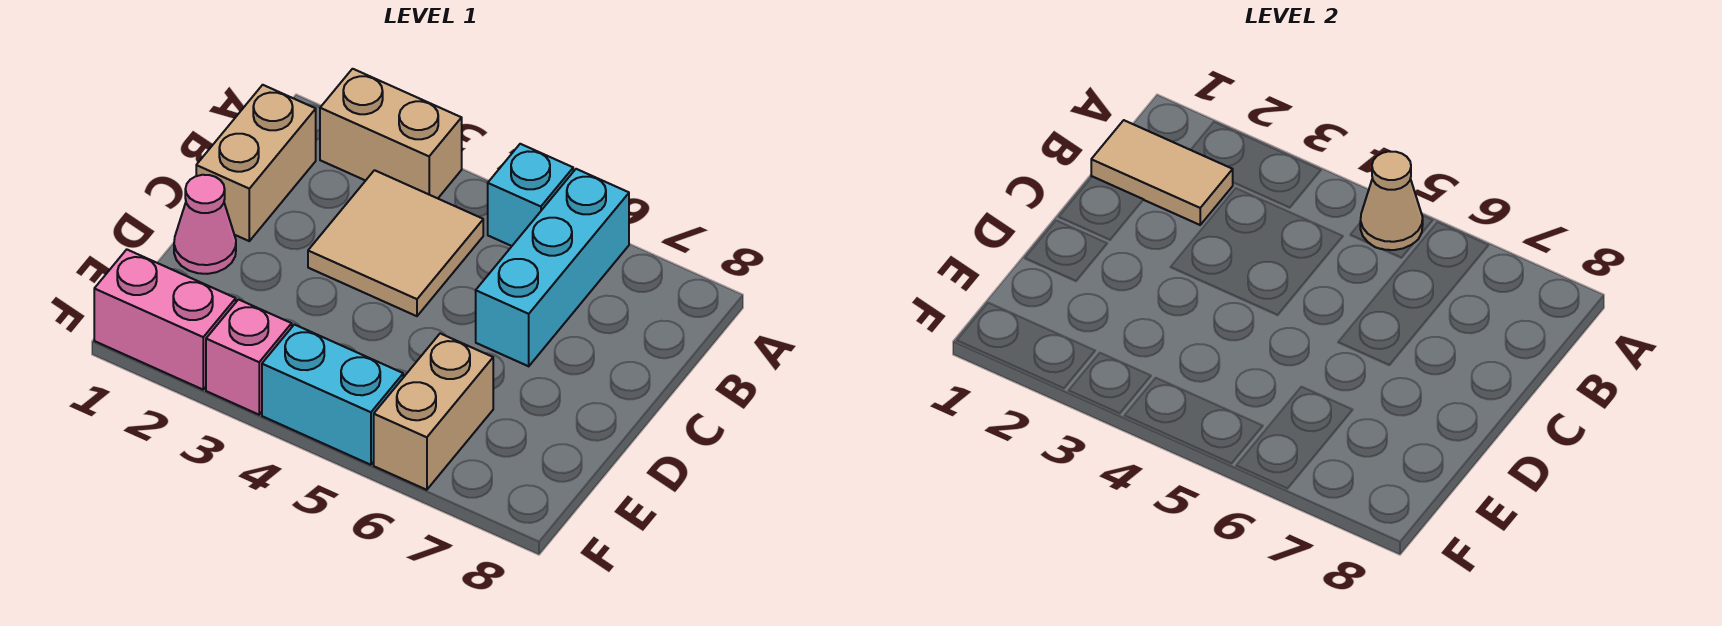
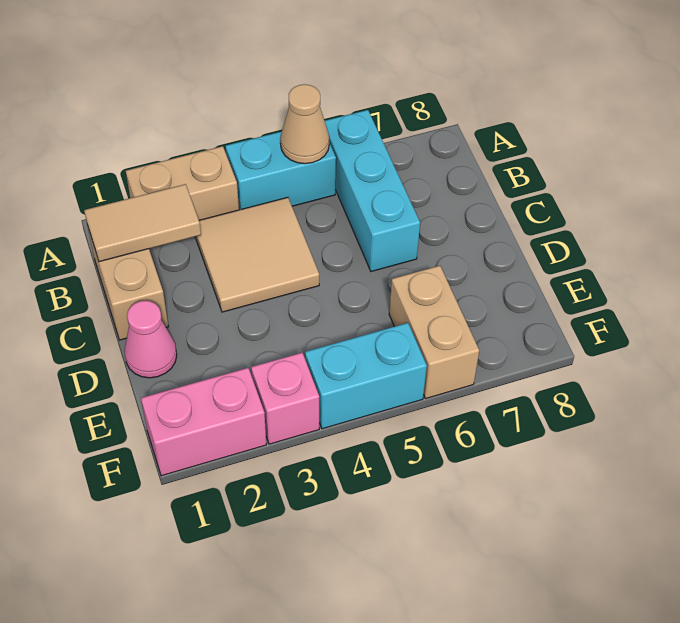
cyan 1x1 brick [488,144,573,246] -> cyan 1x2 brick [225,132,336,210]

